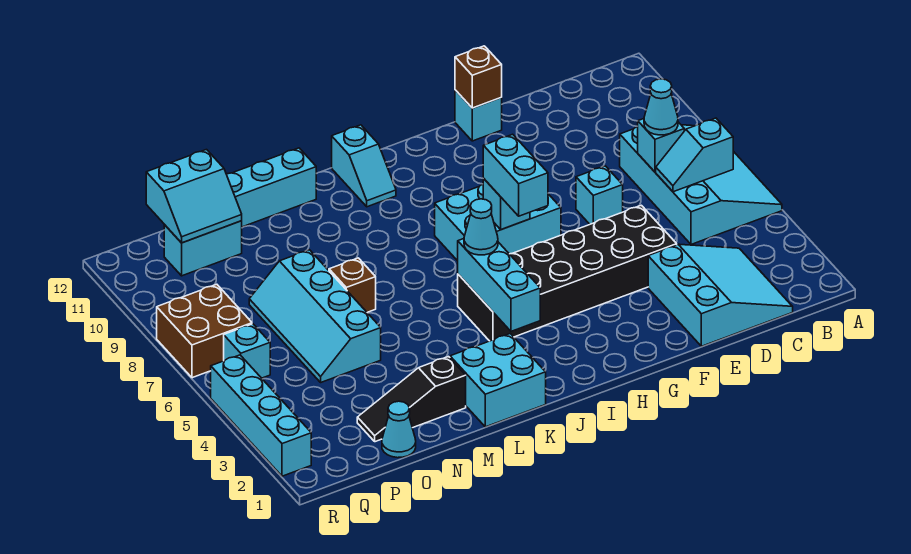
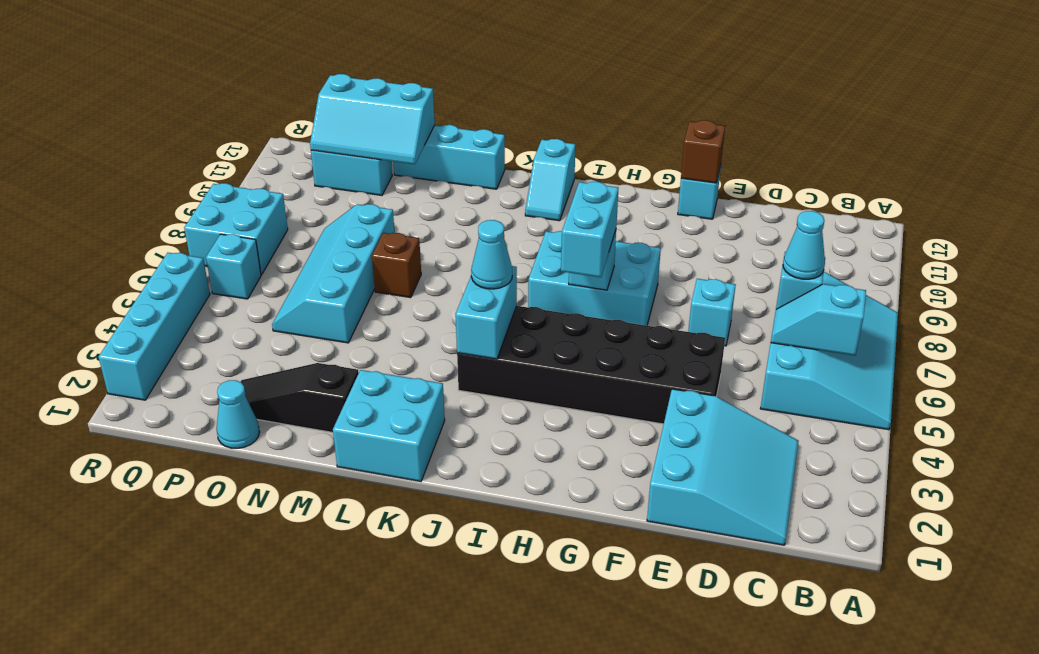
cyan 1x3 brick [458,239,540,331] -> cyan 1x2 brick [456,266,517,359]
cyan 2x2 slope [146,150,242,243] -> cyan 2x3 slope [310,74,435,164]
brown 2x2 brick [157,284,252,378] -> cyan 2x2 brick [184,183,288,275]

